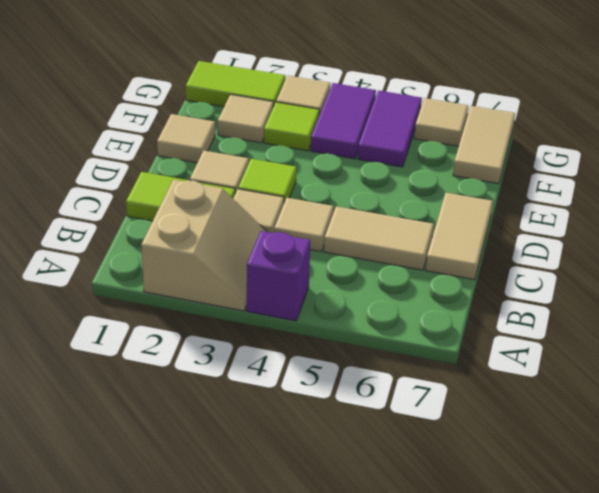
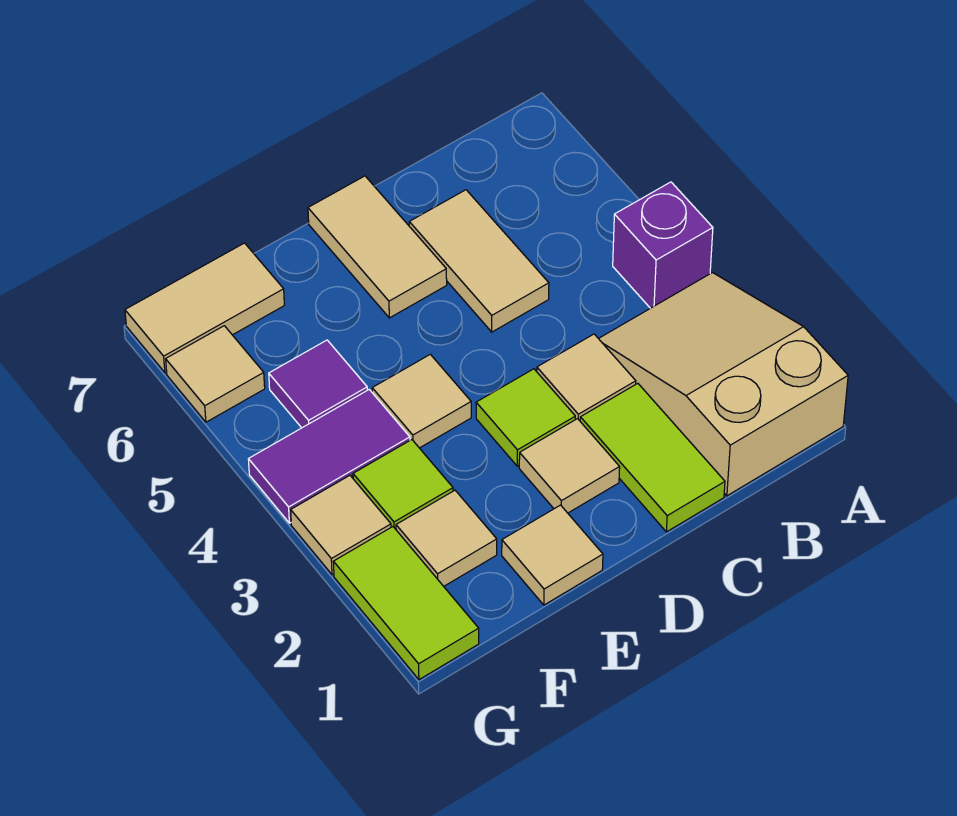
tan 2x2 slope [141,180,267,311] -> tan 2x3 slope [598,273,848,496]
tan 1x1 tile [274,198,333,252] -> tan 1x1 tile moved to [372,354,471,448]
tan 1x2 tile [426,193,493,280] -> tan 1x2 tile turned to [308,176,447,318]
purple 1x2 tile [358,90,422,167] -> purple 1x1 tile [269,340,367,428]

